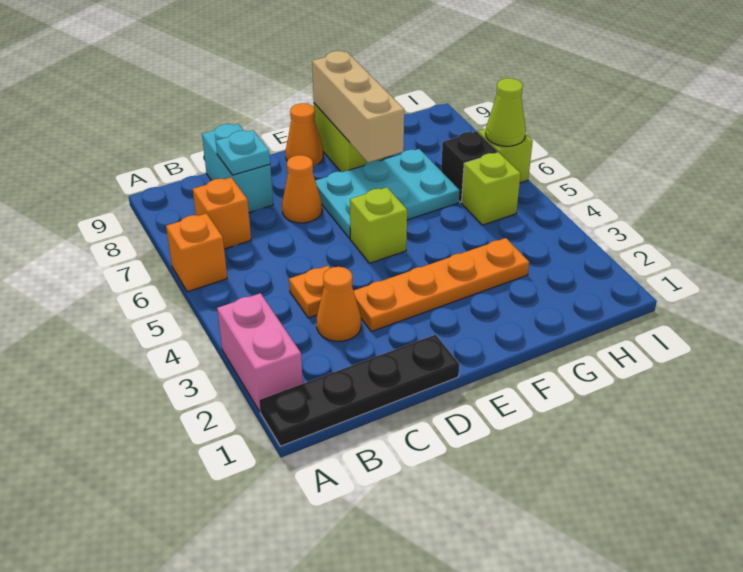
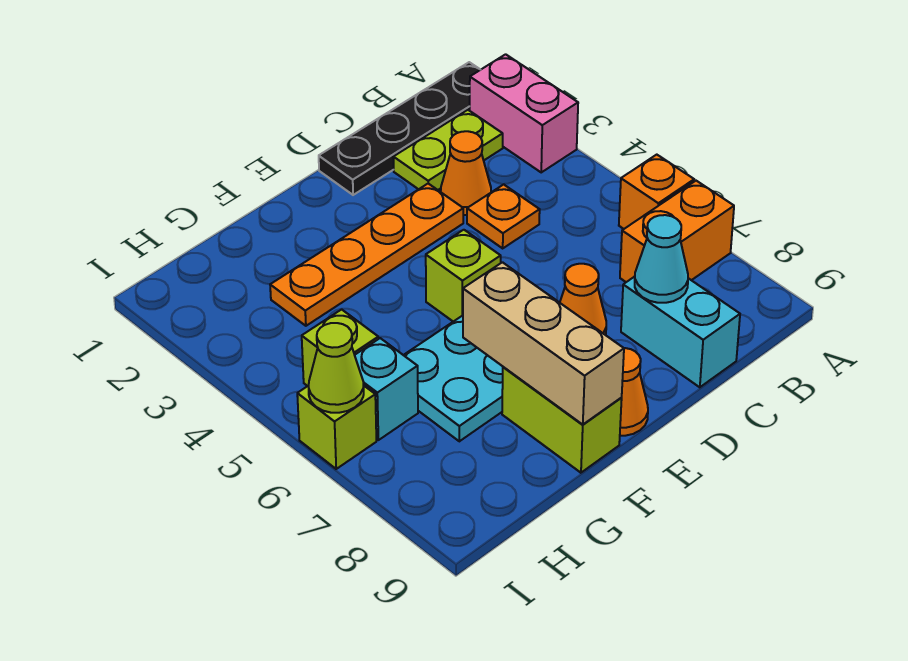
none -> lime 1x2 plate [393,110,503,190]
orange 1x1 brick [193,178,251,249] -> orange 1x2 brick [620,181,734,282]
cyan 1x1 plate [216,130,270,175] -> cyan 1x1 cone [635,215,688,303]
black 1x1 brick [441,132,497,202] -> cyan 1x1 brick [355,338,418,440]

